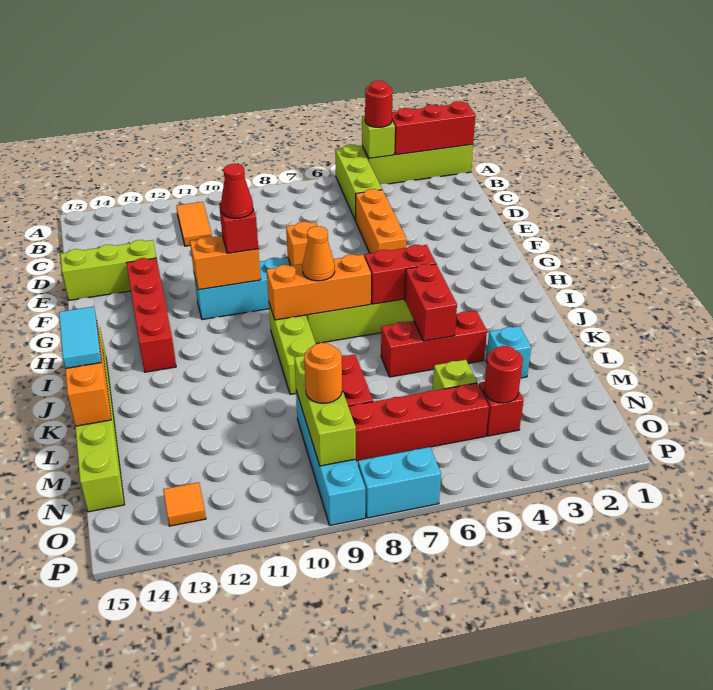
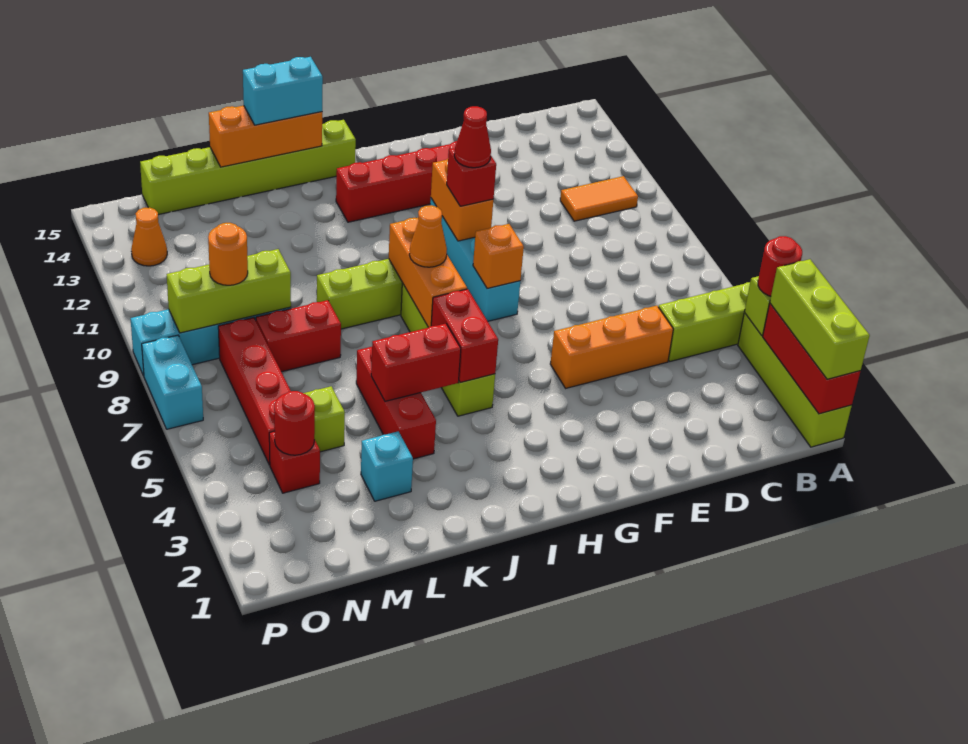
lime 1x3 brick [60,240,156,300] -> lime 1x3 brick moved to [770,259,870,379]
cyan 1x2 tile [59,307,101,369] -> cyan 1x2 brick [243,57,323,125]
orange 1x1 tile [163,482,206,526] -> orange 1x1 cone [131,208,167,266]

